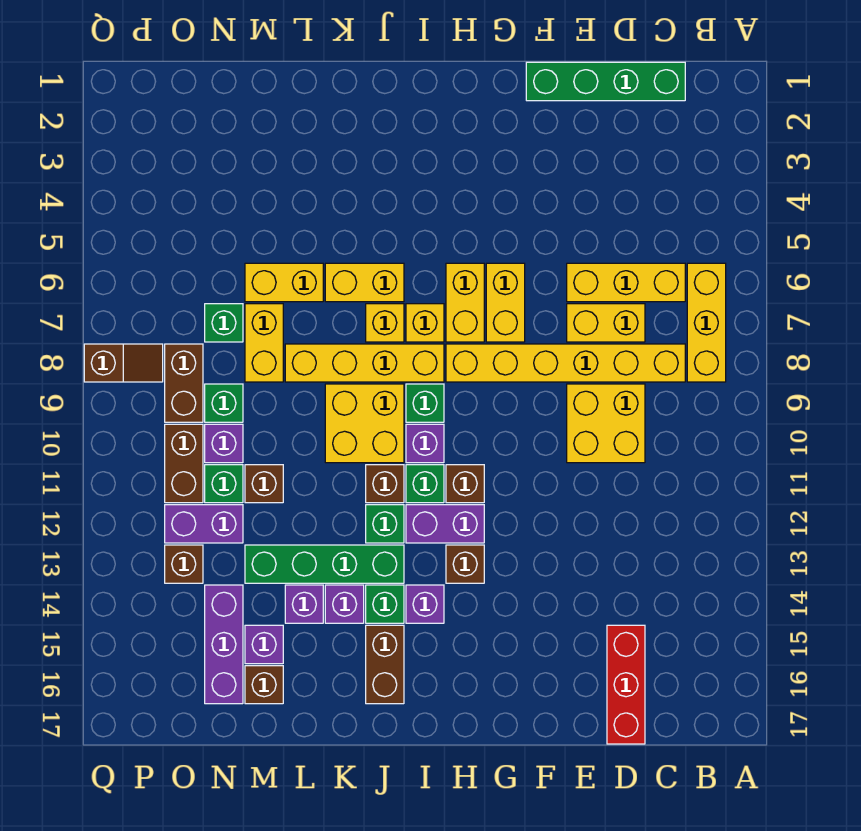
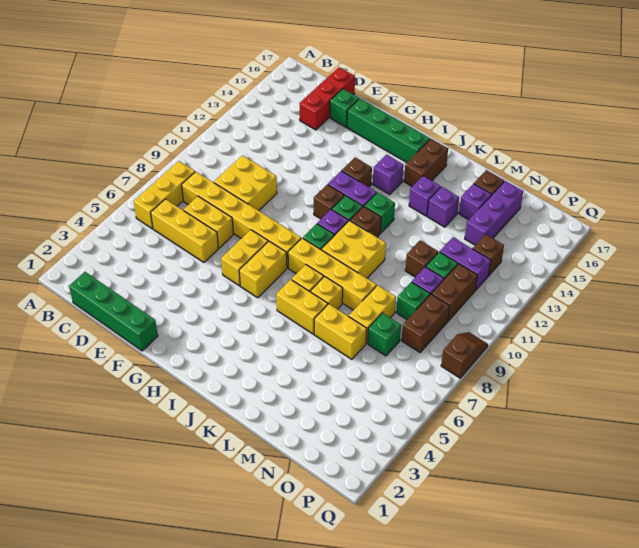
yellow 1x1 brick [406,304,444,342] -> yellow 1x1 brick moved to [310,276,343,309]
green 1x4 brick [245,545,404,583] -> green 1x4 brick moved to [347,99,430,162]
green 1x1 brick [366,585,404,623] -> green 1x1 brick moved to [330,89,359,127]
brown 1x2 slope [84,344,163,382] -> brown 1x2 slope turned to [441,332,488,378]

